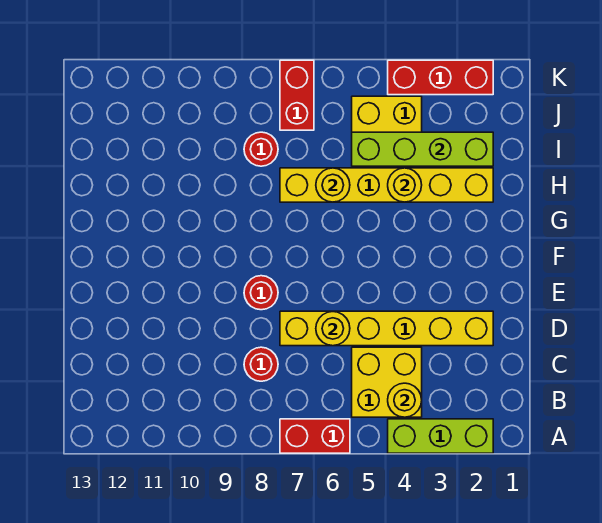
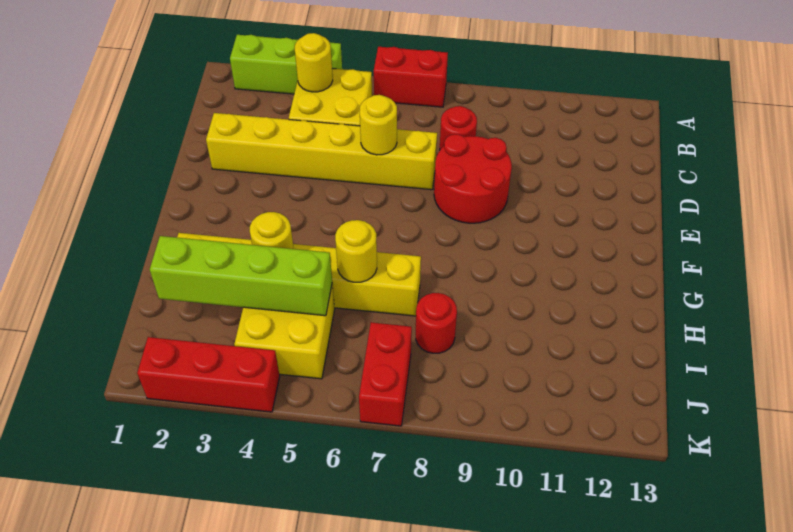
red 1x1 round brick [244,276,278,310] -> red 2x2 round brick [434,134,512,223]

